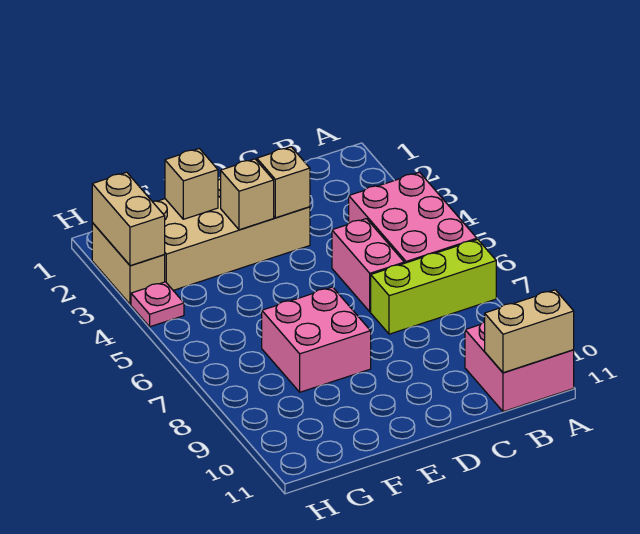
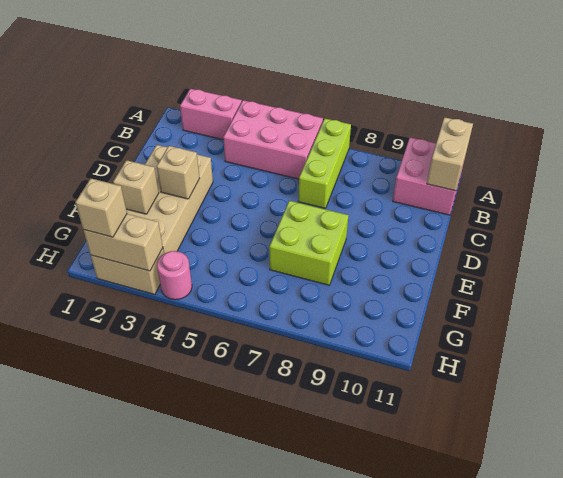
pink 1x2 brick [332,219,404,312] -> pink 1x2 brick moved to [180,89,242,140]
tan 1x1 brick [257,147,310,218] -> tan 1x1 brick moved to [75,179,127,237]
pink 2x2 brick [262,287,371,392] -> lime 2x2 brick [269,201,349,285]
pink 1x1 plate [131,282,184,327] -> pink 1x1 round brick [157,251,192,300]

